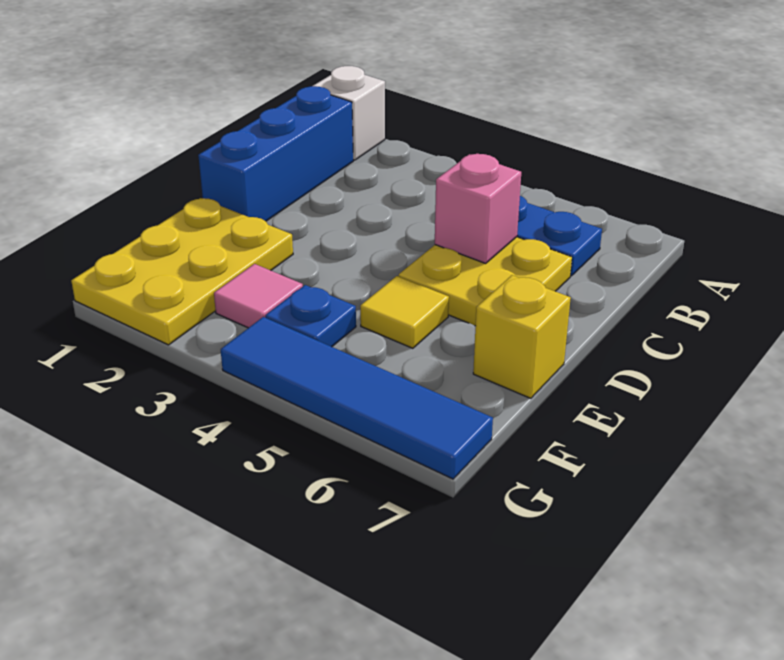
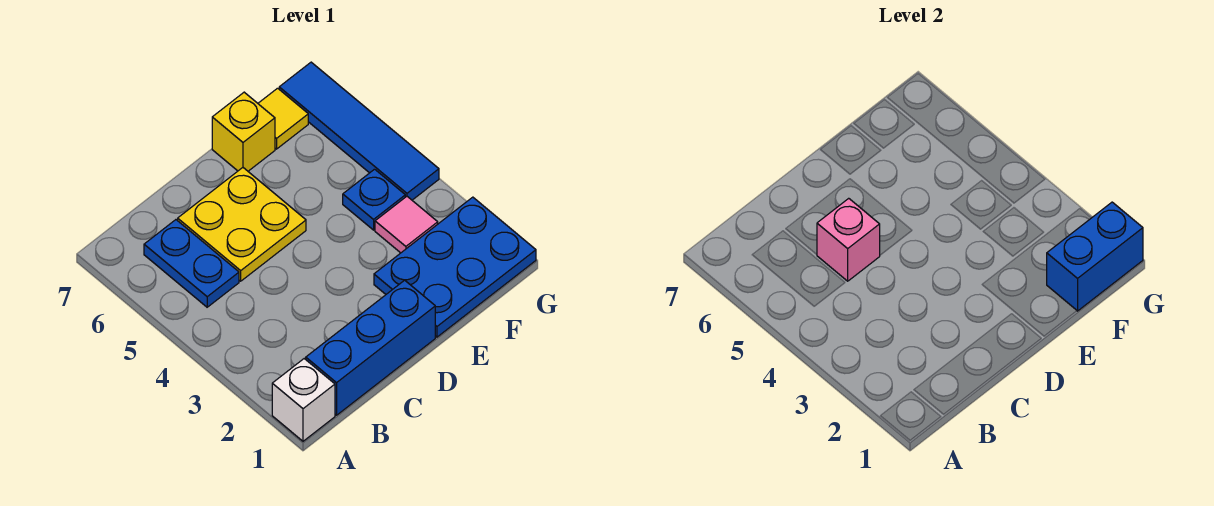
yellow 2x3 plate [71,198,293,345] -> blue 2x3 plate [374,197,536,337]
yellow 1x1 tile [360,276,449,348] -> yellow 1x1 tile moved to [258,88,308,149]
none -> blue 1x2 brick [1047,202,1143,311]

